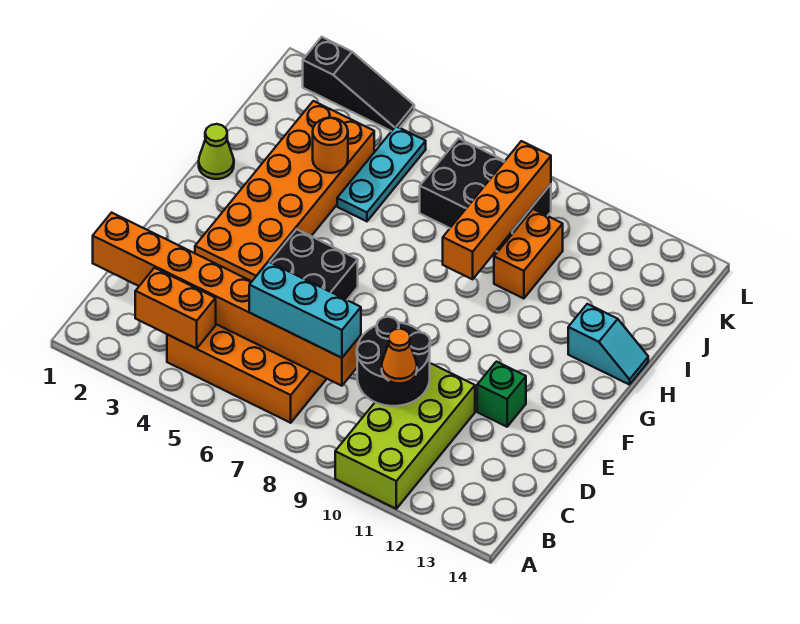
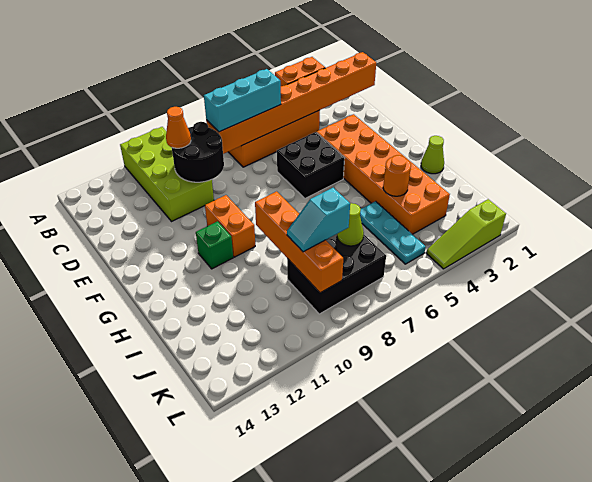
green 1x1 brick [477,362,526,427] -> green 1x1 brick moved to [196,221,233,269]
cyan 1x2 slope [568,304,648,385] -> cyan 1x2 slope moved to [287,188,350,252]
orange 1x2 brick [494,209,563,299] -> orange 1x2 brick moved to [205,195,255,257]
none -> lime 1x1 cone [337,203,364,246]
black 1x3 slope [303,37,414,131] -> lime 1x3 slope [426,199,506,269]

